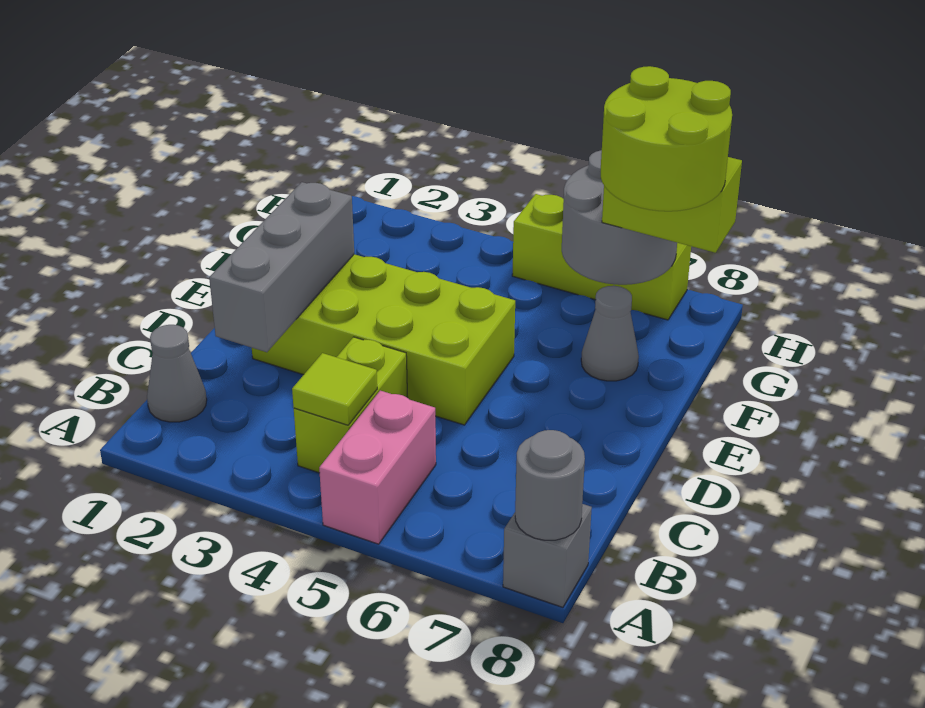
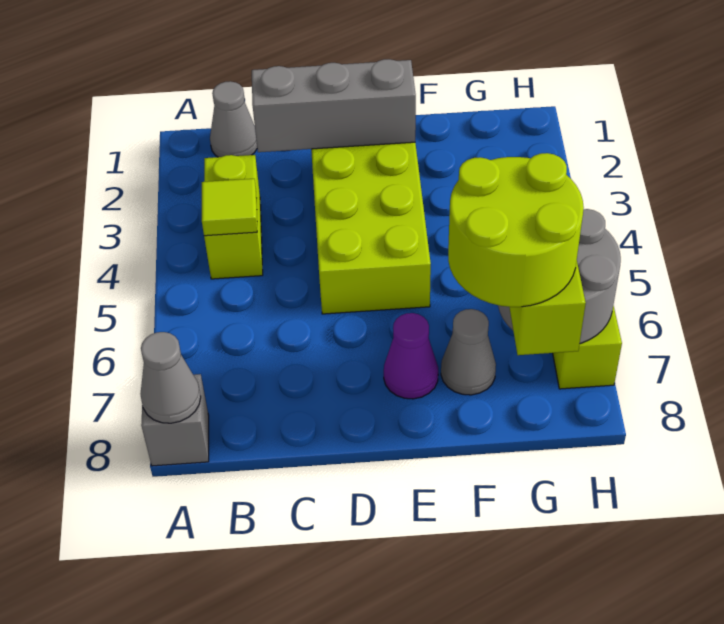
pink 1x2 brick [319,391,436,544] -> none
grey 1x1 round brick [515,430,585,540] -> grey 1x1 cone [140,332,201,423]
lime 1x2 brick [294,337,408,473] -> lime 1x2 brick turned to [204,155,263,279]
none -> purple 1x1 cone [384,313,438,399]

